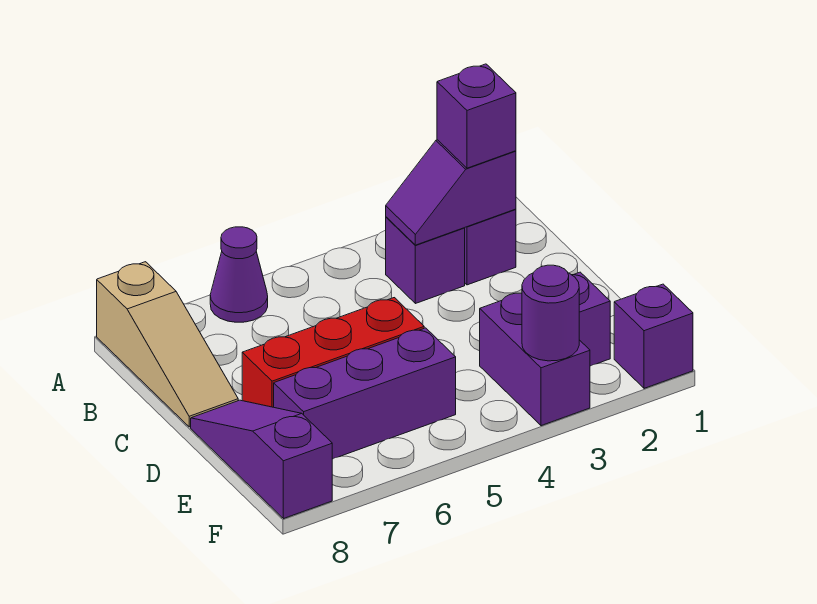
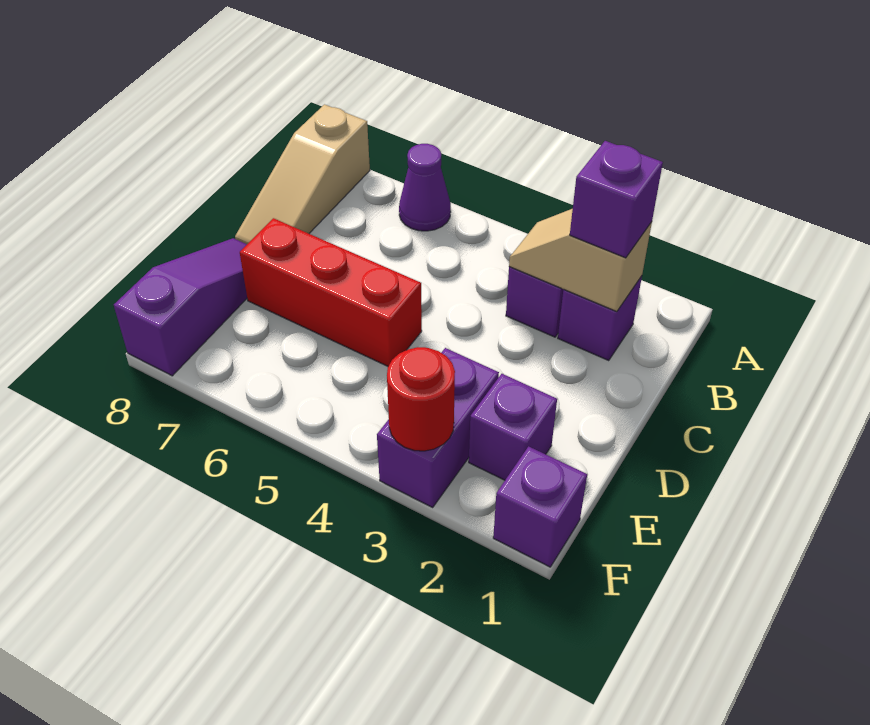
purple 1x2 slope [386,140,516,245] -> tan 1x2 slope [509,209,652,312]
purple 1x3 brick [274,328,456,459] -> none
purple 1x1 round brick [522,265,579,361] -> red 1x1 round brick [387,347,455,451]

